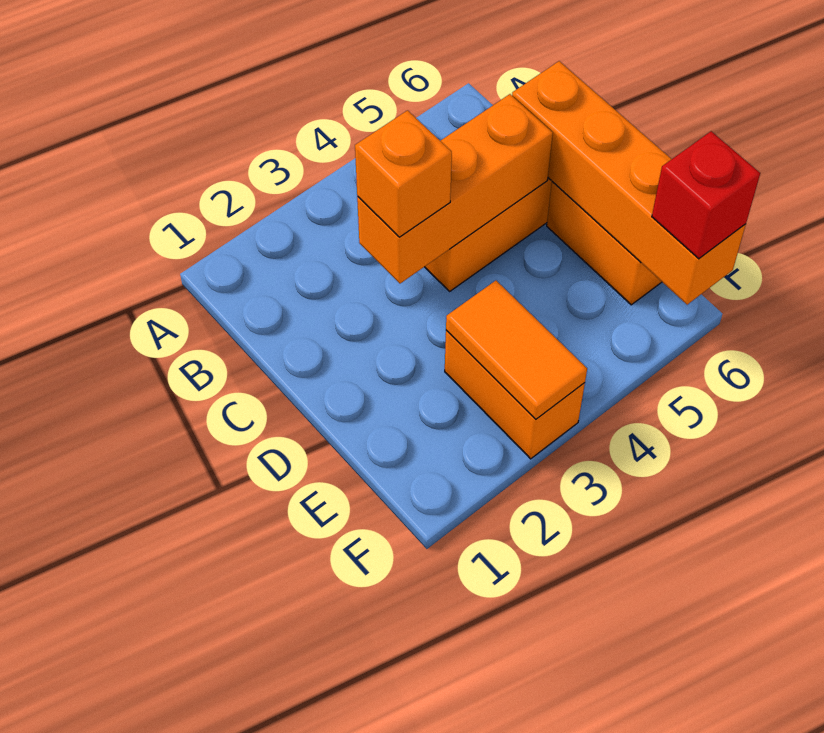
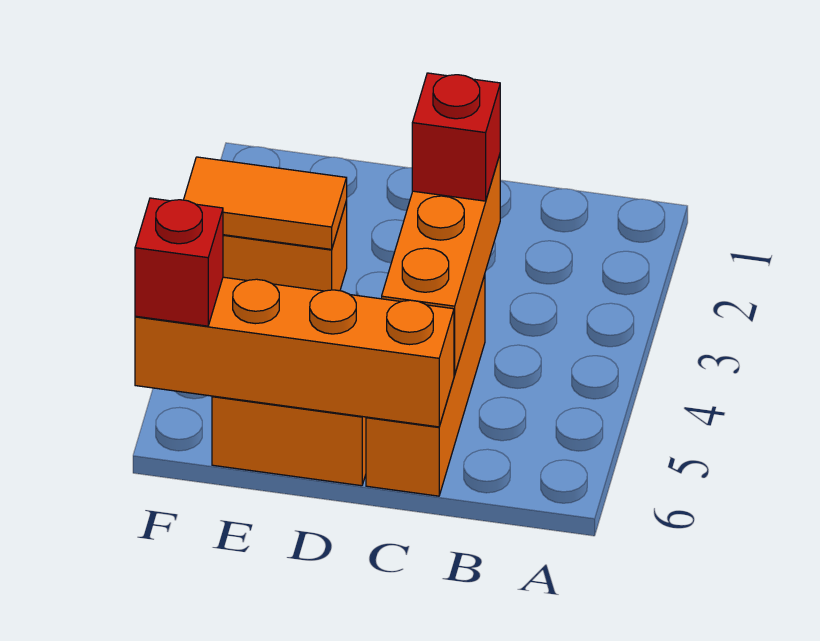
orange 1x1 brick [355,110,452,237] -> red 1x1 brick [412,73,500,201]

